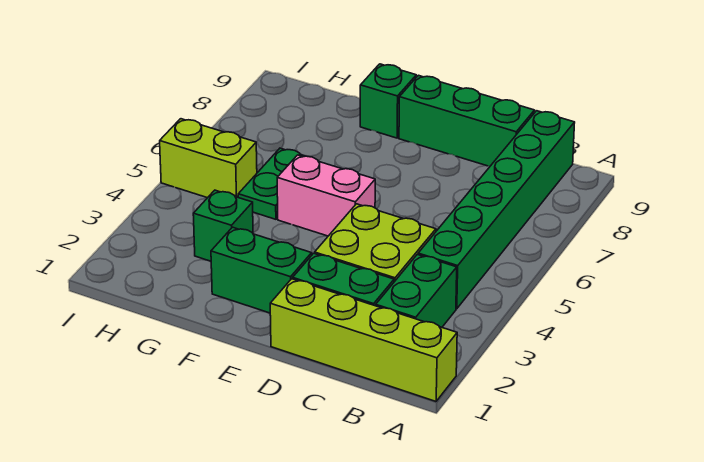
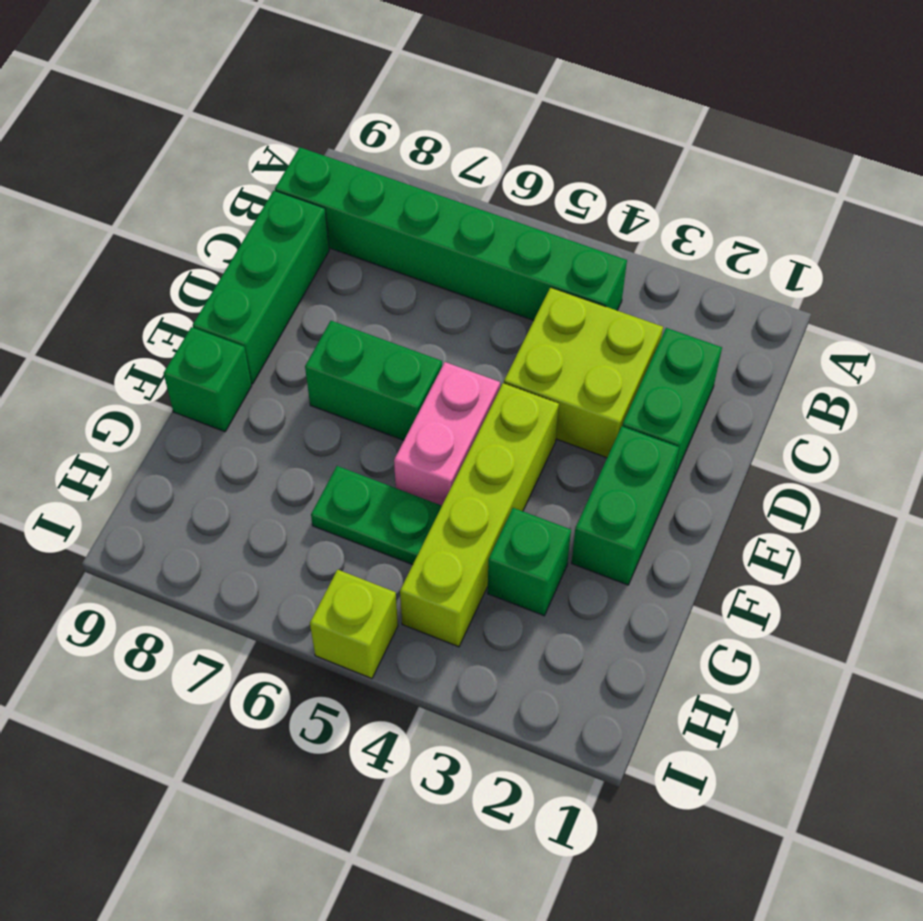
lime 1x4 brick [270,279,457,401] -> lime 1x4 brick moved to [400,383,559,647]
green 1x2 brick [376,254,457,327] -> green 1x2 brick moved to [305,321,442,440]
lime 1x2 brick [160,119,257,198] -> lime 1x1 brick [310,570,398,679]

